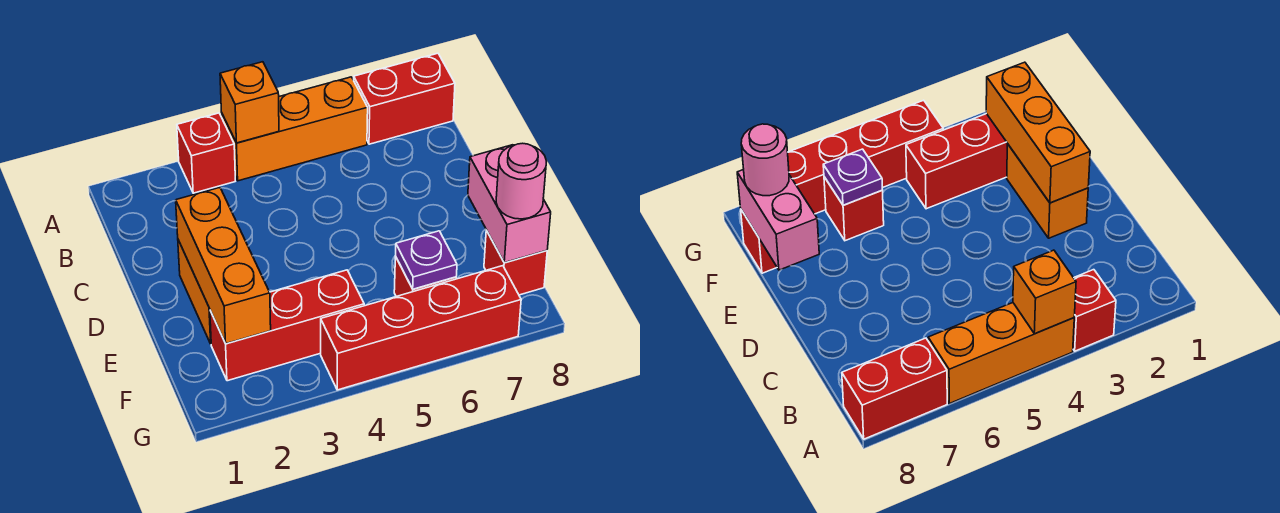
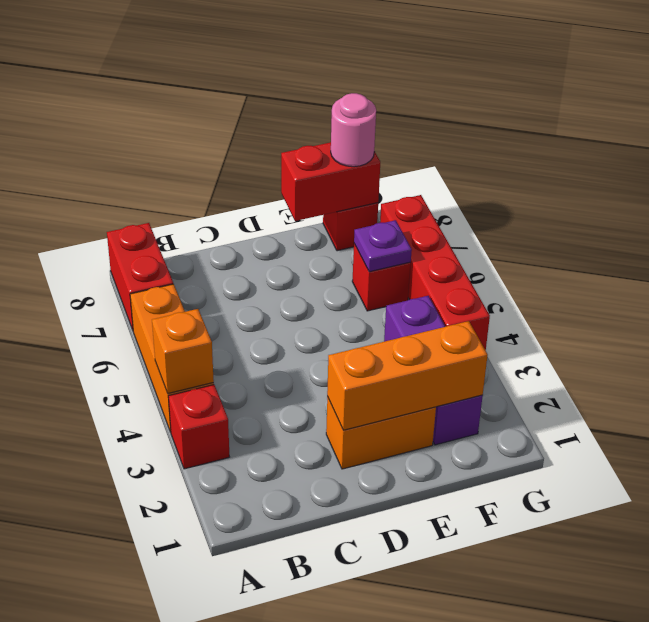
pink 1x2 brick [468,145,551,263] -> red 1x2 brick [281,142,380,221]
red 1x3 brick [210,270,364,381] -> purple 1x3 brick [384,296,483,445]

